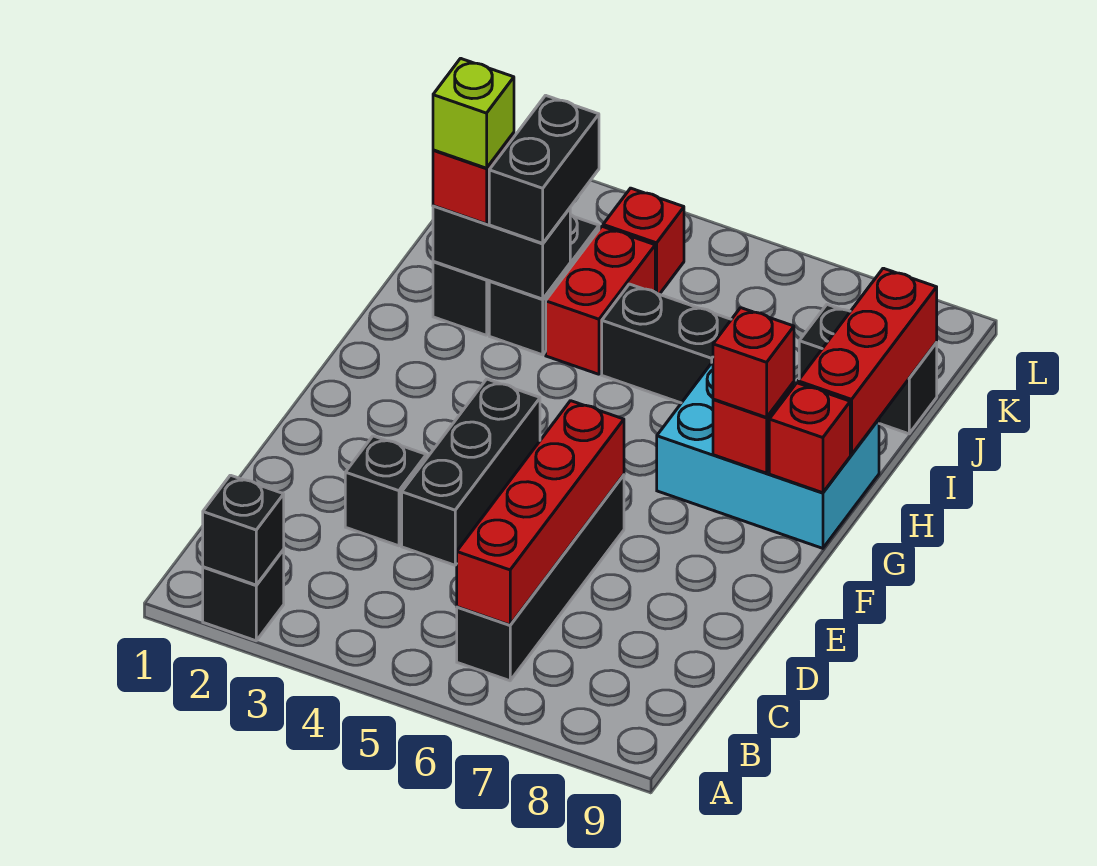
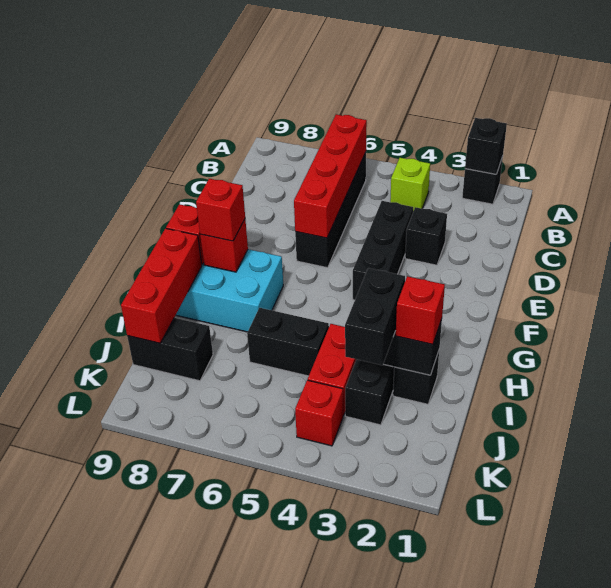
lime 1x1 brick [433,58,514,168] -> lime 1x1 brick moved to [390,158,430,211]

